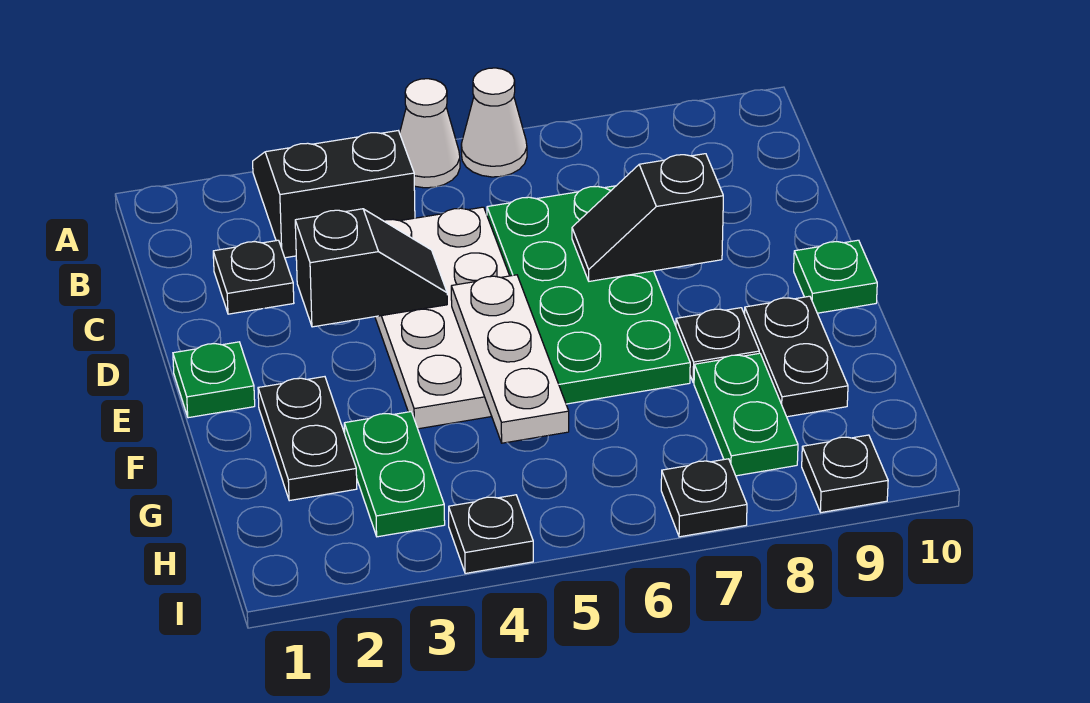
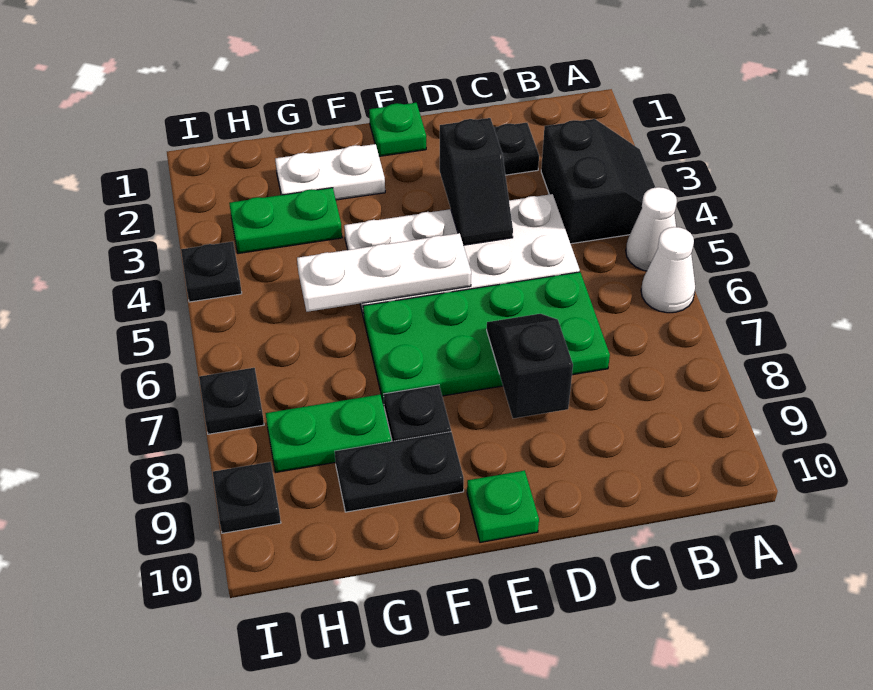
black 1x2 plate [258,377,357,501] -> white 1x2 plate [275,144,385,200]

